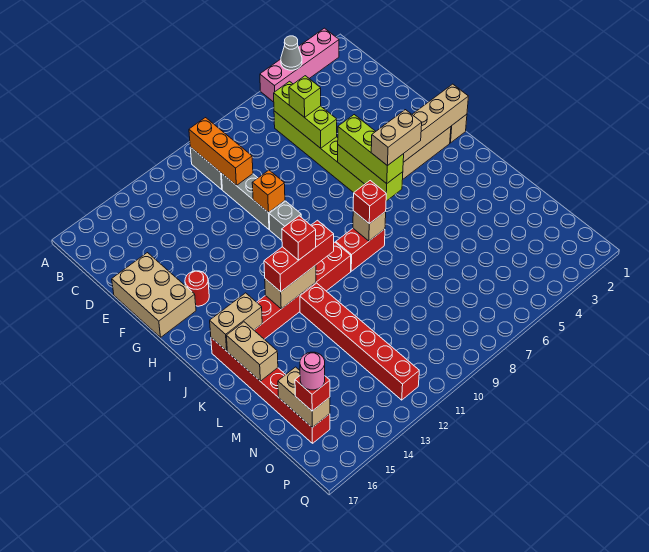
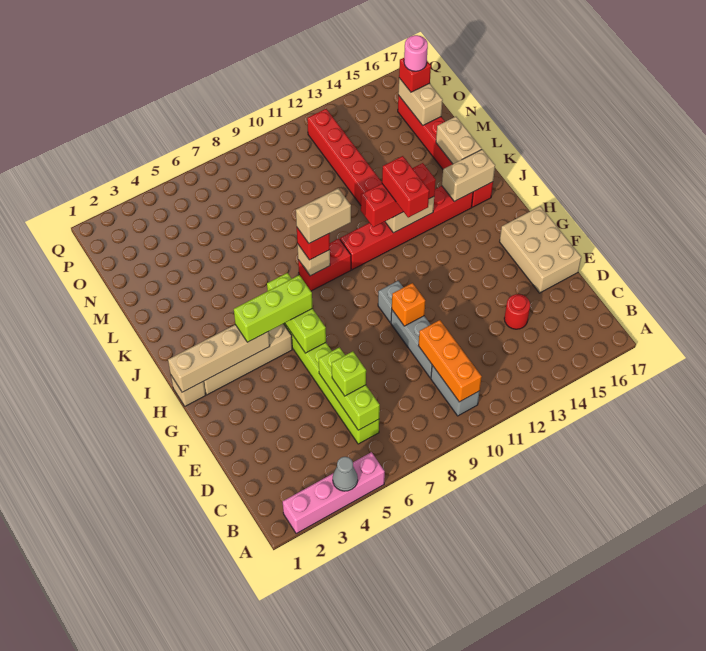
lime 1x3 brick [338,115,404,184] -> lime 1x3 brick turned to [234,275,313,342]
red 1x1 round brick [185,271,209,306] -> red 1x1 round brick moved to [504,294,530,329]
tan 1x2 brick [371,110,422,166] -> tan 1x2 brick moved to [296,188,351,243]
red 1x1 brick [282,216,316,260] -> red 1x2 brick [382,156,429,218]

